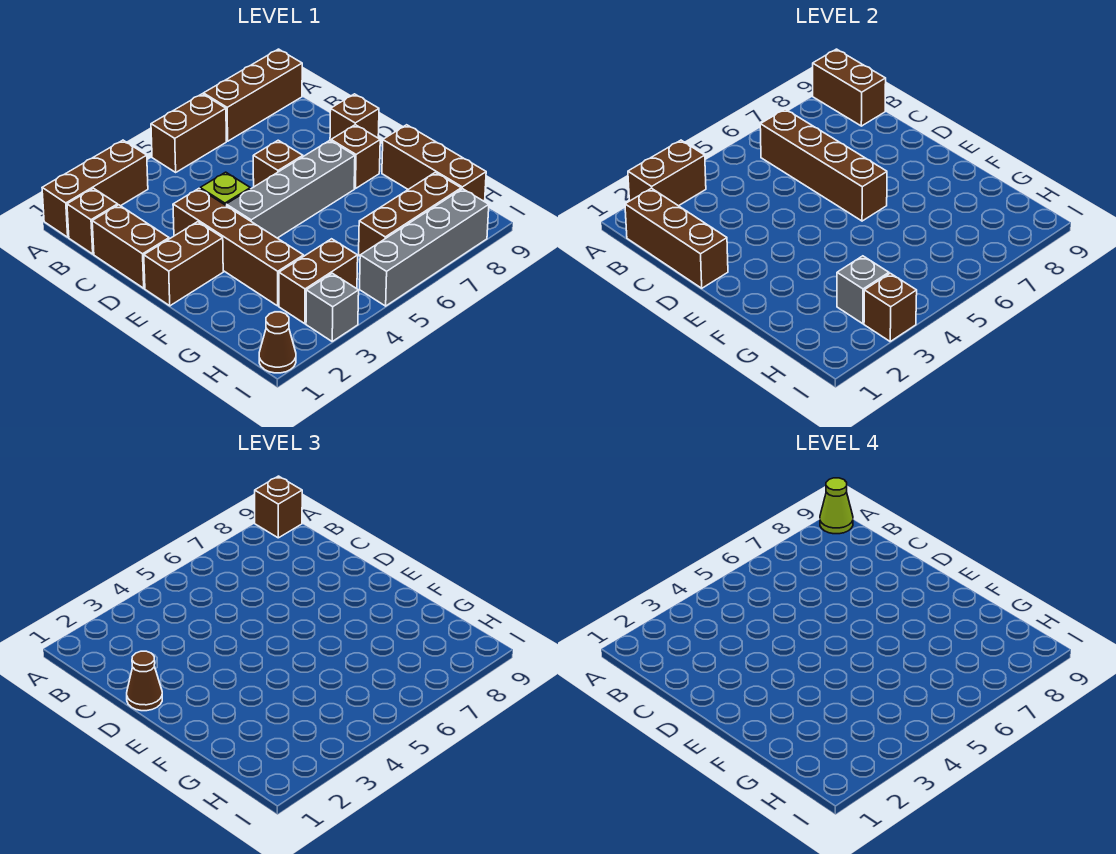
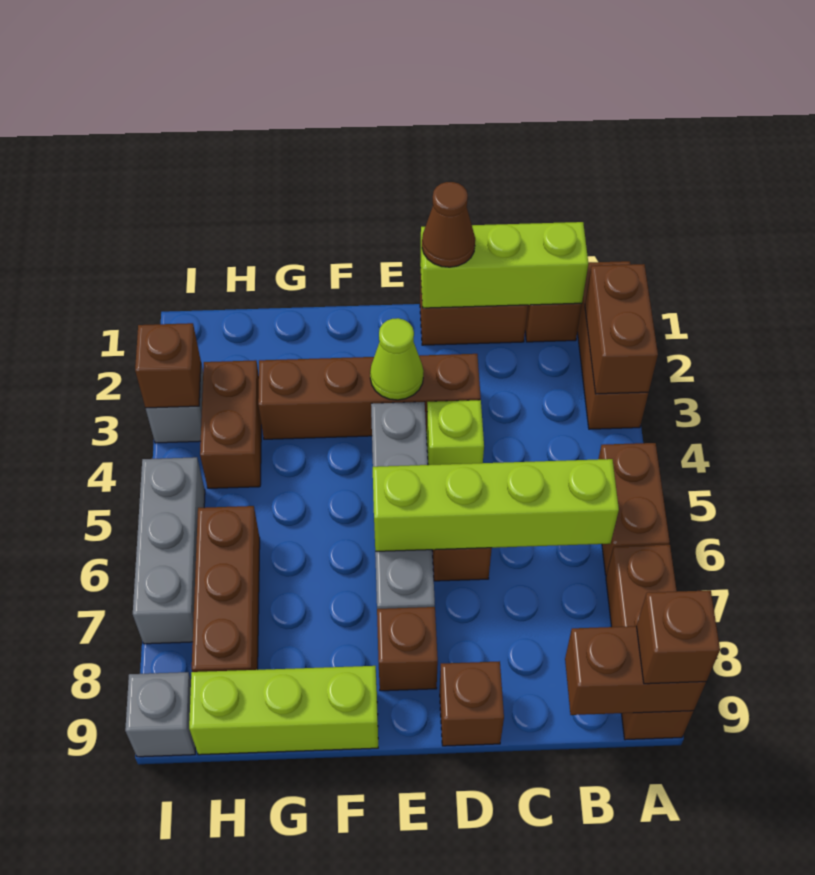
lime 1x1 cone [820,478,853,534] -> lime 1x1 cone moved to [370,318,424,400]
brown 1x3 brick [625,188,728,288] -> lime 1x3 brick [420,222,588,308]
brown 1x4 brick [760,109,887,221] -> lime 1x4 brick [373,459,619,551]
brown 1x2 brick [144,222,223,306] -> none
brown 1x3 brick [382,125,486,202] -> lime 1x3 brick [189,666,378,755]
grey 1x1 brick [837,256,889,324] -> grey 1x1 brick moved to [125,672,195,757]
brown 1x1 cone [259,312,296,373] -> none
grey 1x4 brick [360,189,489,306] -> grey 1x3 brick [133,457,205,644]

